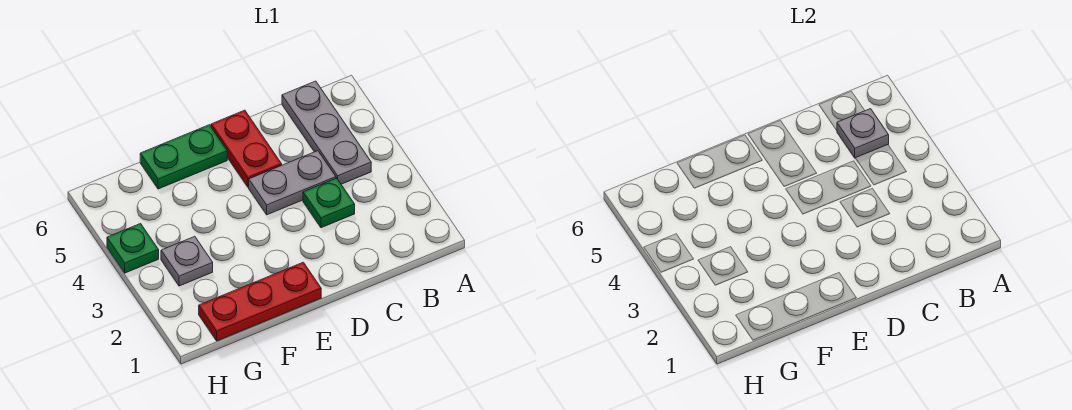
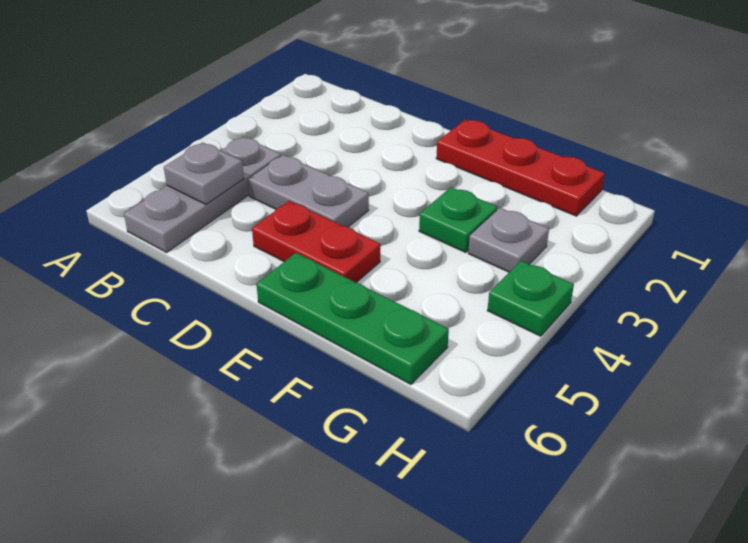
green 1x1 plate [303,178,355,228] -> green 1x1 plate moved to [419,187,498,253]
red 1x2 plate [211,110,282,187] -> red 1x2 plate turned to [252,201,381,283]
green 1x2 plate [140,125,227,189] -> green 1x3 plate [257,253,449,384]

